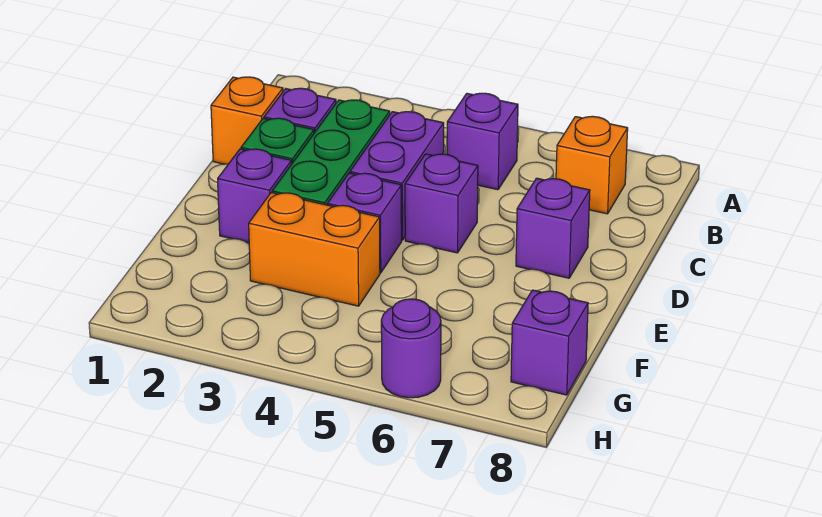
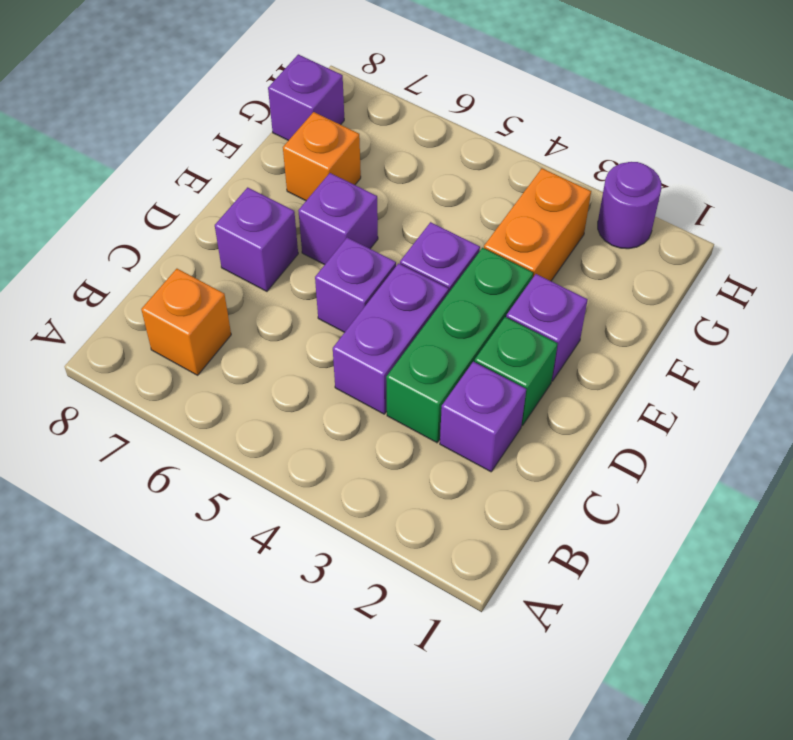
purple 1x1 brick [447,93,518,190] -> purple 1x1 brick moved to [298,173,378,265]
orange 1x1 brick [211,77,283,164] -> orange 1x1 brick moved to [283,112,361,201]
orange 1x2 brick [249,193,380,306] -> orange 1x2 brick turned to [484,168,591,281]
purple 1x1 round brick [381,299,441,398] -> purple 1x1 round brick moved to [598,162,661,249]

